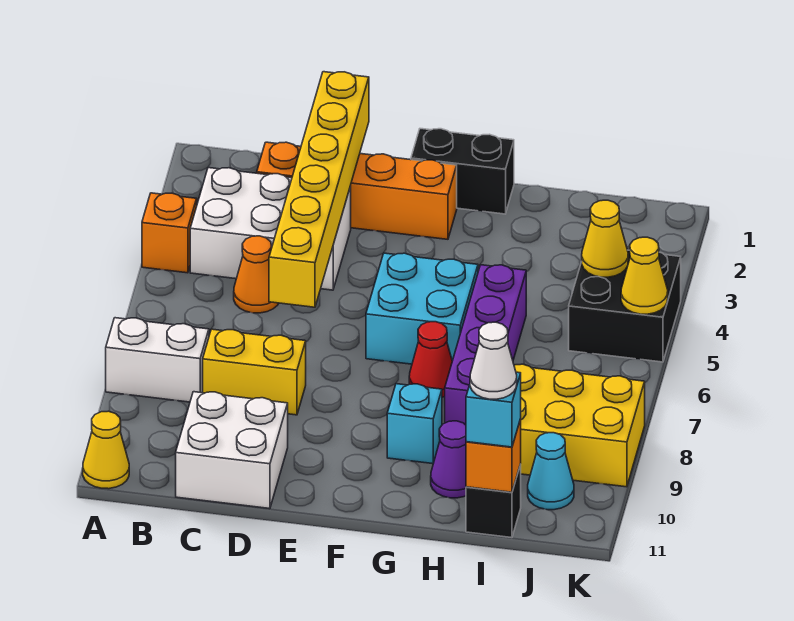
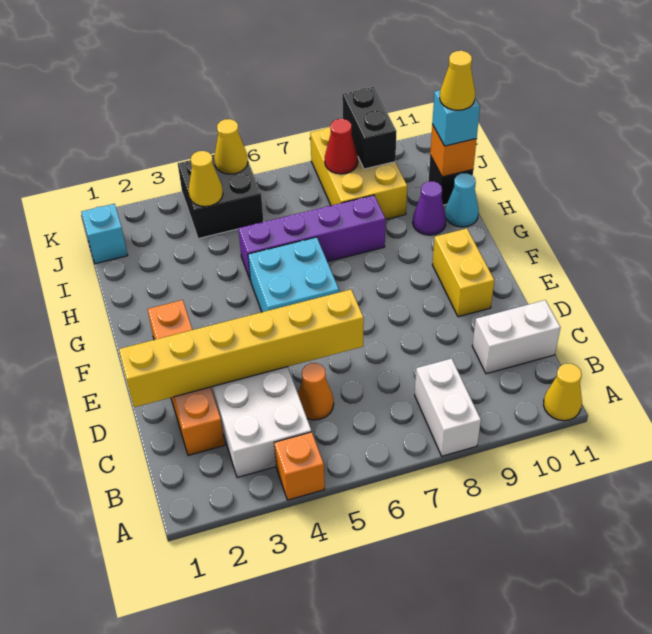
yellow 1x2 brick [203,329,306,415] -> yellow 1x2 brick moved to [432,228,494,317]
white 2x2 brick [176,392,288,509] -> white 1x2 brick [472,300,561,374]
black 1x2 brick [411,129,514,214] -> black 1x2 brick moved to [342,87,397,169]
red 1x1 cone [409,322,452,397] -> red 1x1 cone moved to [325,119,358,174]
cyan 1x1 brick [387,384,442,464] -> cyan 1x1 brick moved to [81,204,128,264]
white 1x1 cone [470,322,517,399] -> yellow 1x1 cone [440,51,475,110]
cyan 1x1 cone [528,433,574,510] -> cyan 1x1 cone moved to [445,173,479,227]

